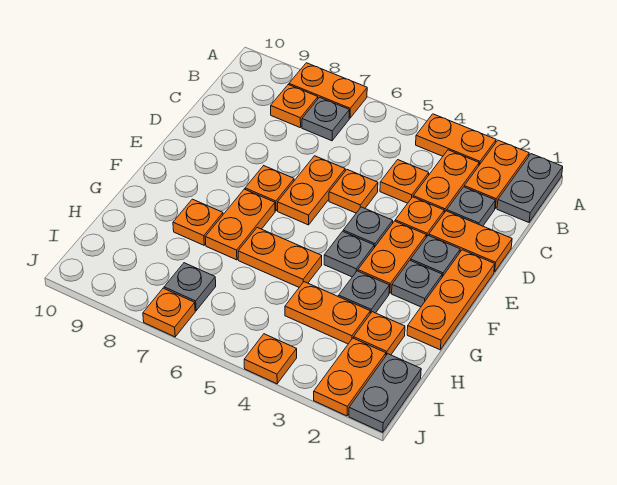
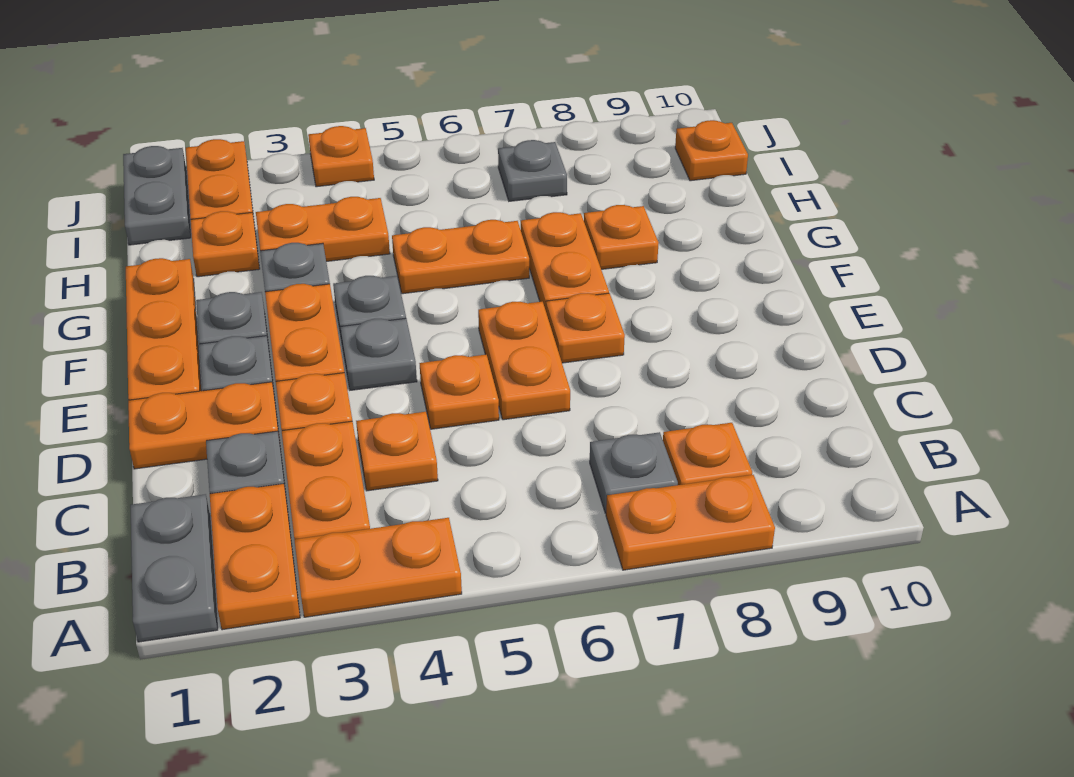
orange 1x1 plate [143,288,195,337] -> orange 1x1 plate moved to [675,120,748,181]

